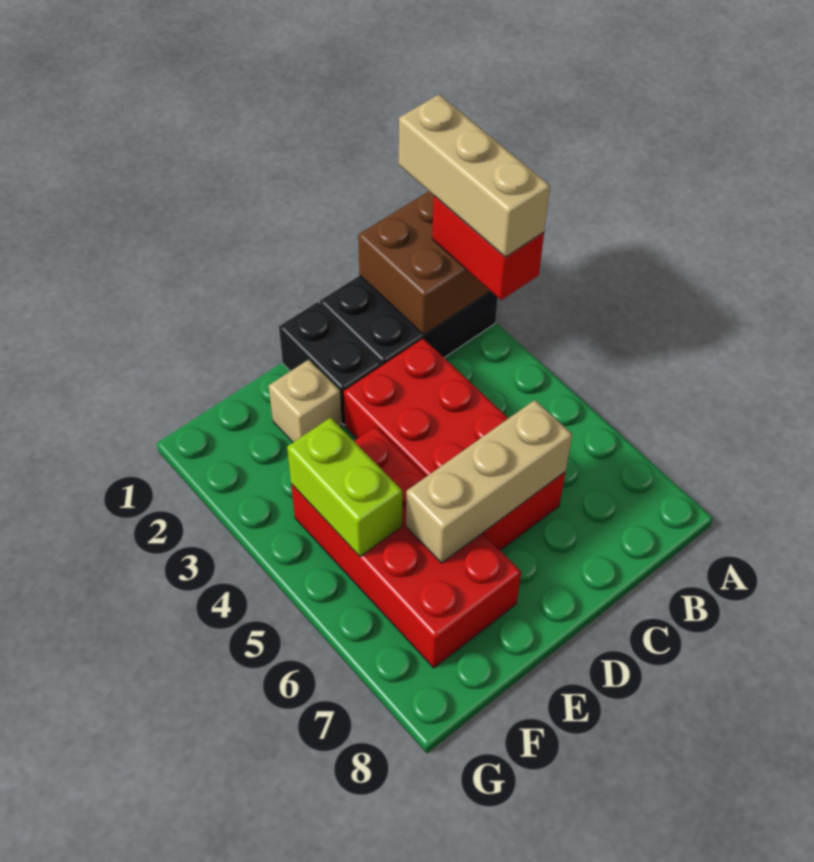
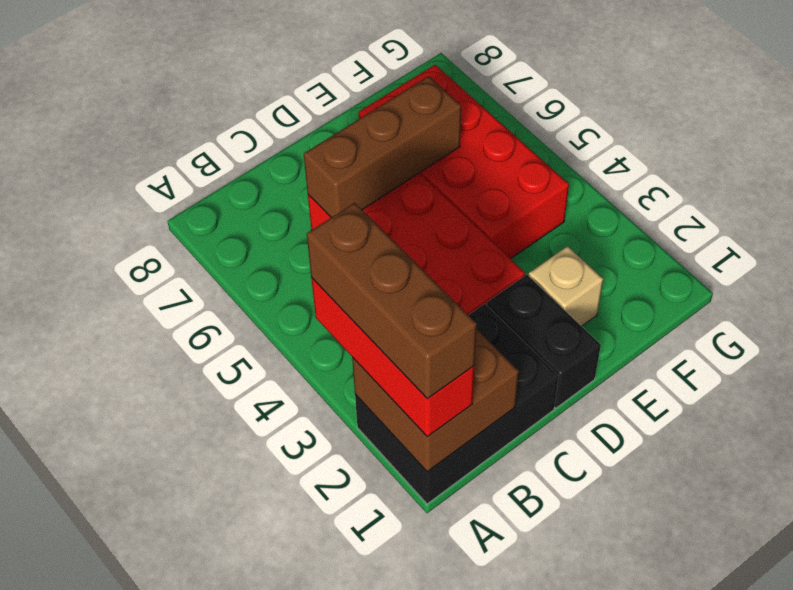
tan 1x3 brick [399,95,550,257] -> brown 1x3 brick [307,203,477,399]
red 1x2 brick [432,196,544,300] -> red 1x3 brick [311,278,475,437]
tan 1x3 brick [406,400,572,563] -> brown 1x3 brick [304,76,461,217]
lime 1x2 brick [287,418,402,556] -> none

